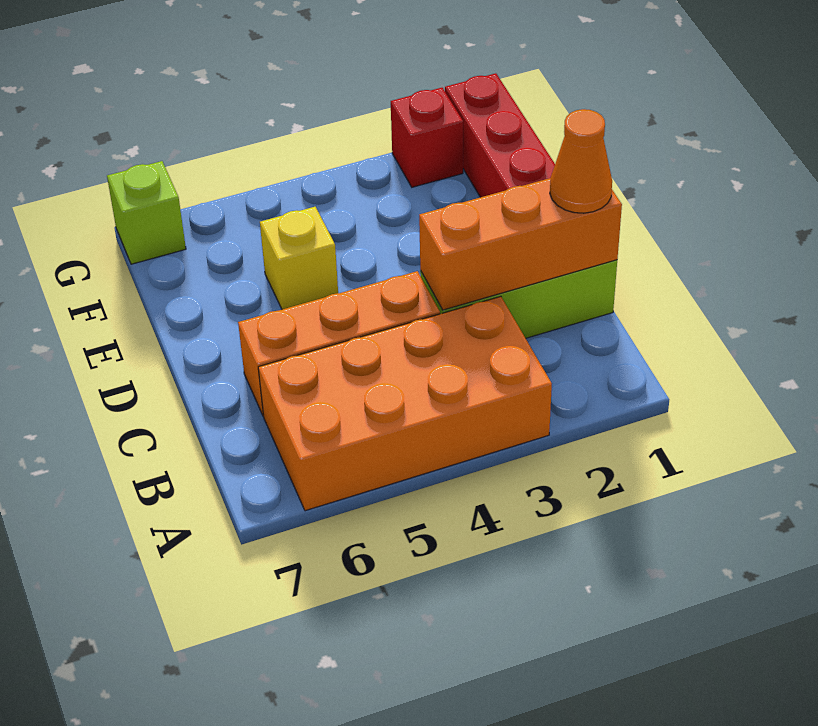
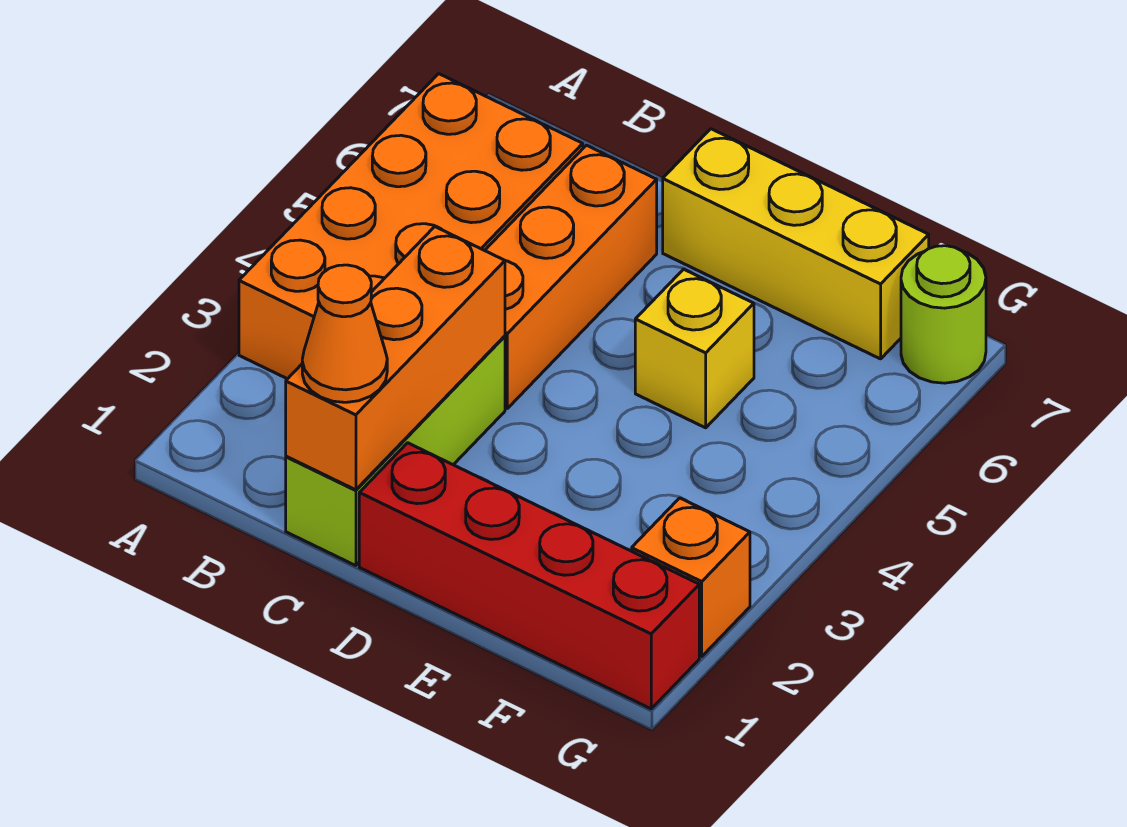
none -> yellow 1x3 brick [663,129,929,359]
red 1x1 brick [391,88,463,187] -> orange 1x1 brick [632,498,750,656]
lime 1x1 brick [107,161,186,264] -> lime 1x1 round brick [901,246,986,383]

